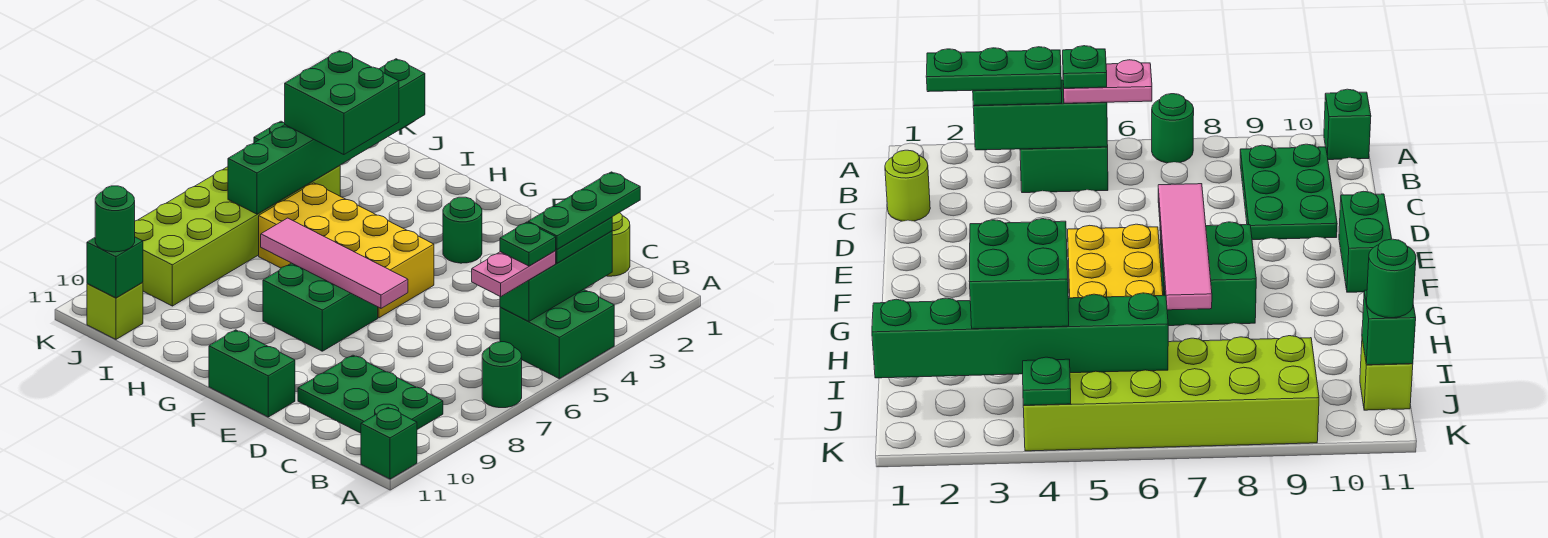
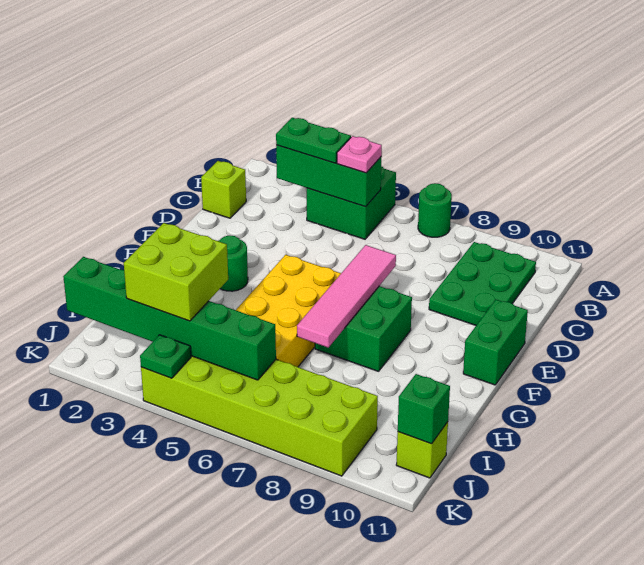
green 1x1 brick [361,408,417,479] -> none
green 1x3 plate [528,172,640,249] -> none
pink 1x2 plate [472,251,556,297] -> pink 1x1 plate [337,136,382,173]
green 1x1 plate [500,222,556,266] -> none
lime 1x1 round brick [607,213,630,276] -> lime 1x1 brick [201,161,246,218]
green 2x2 brick [285,51,399,155] -> lime 2x2 brick [124,223,228,321]
green 1x1 round brick [95,186,135,252] -> none

